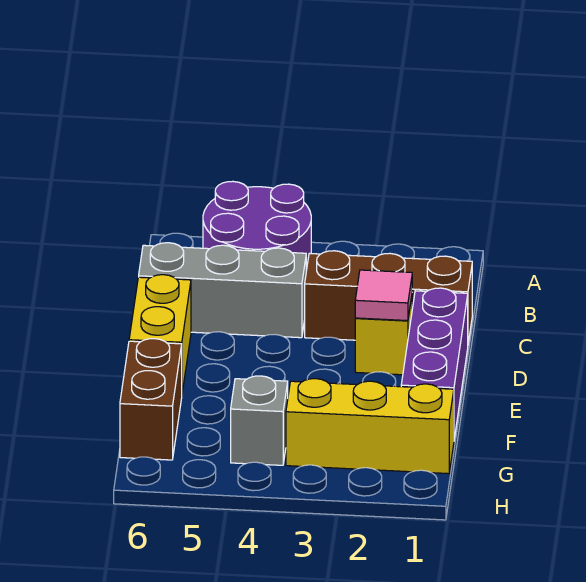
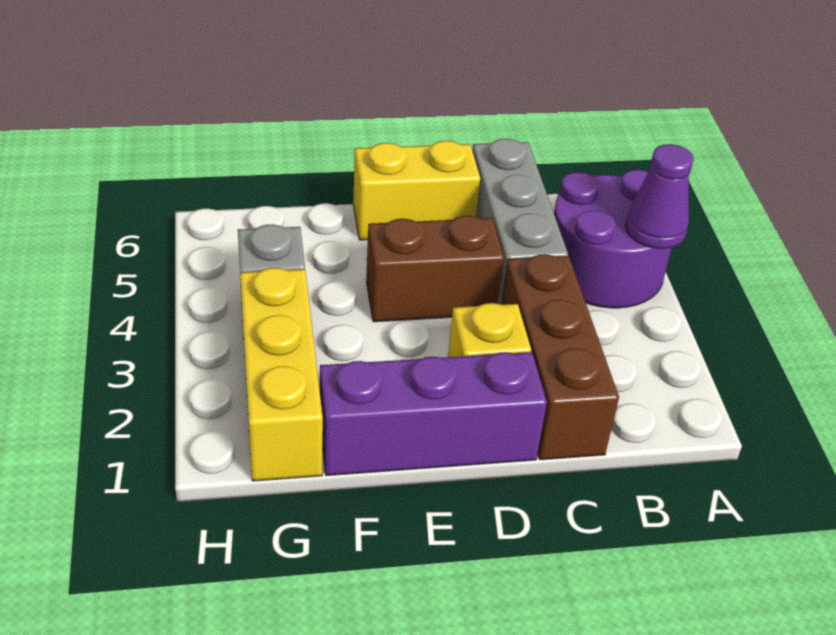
none -> purple 1x1 cone [625,144,694,249]
pink 1x1 tile [355,270,412,321] -> none
brown 1x2 brick [120,339,182,460] -> brown 1x2 brick moved to [366,216,504,322]

